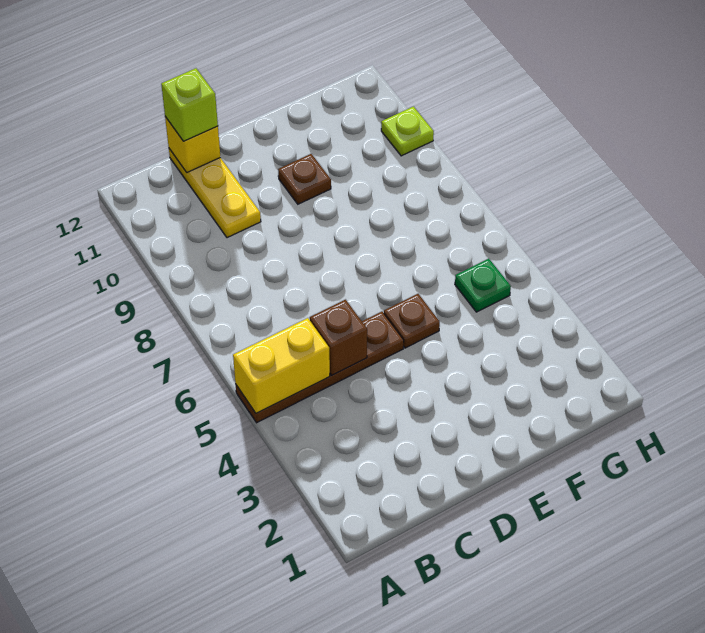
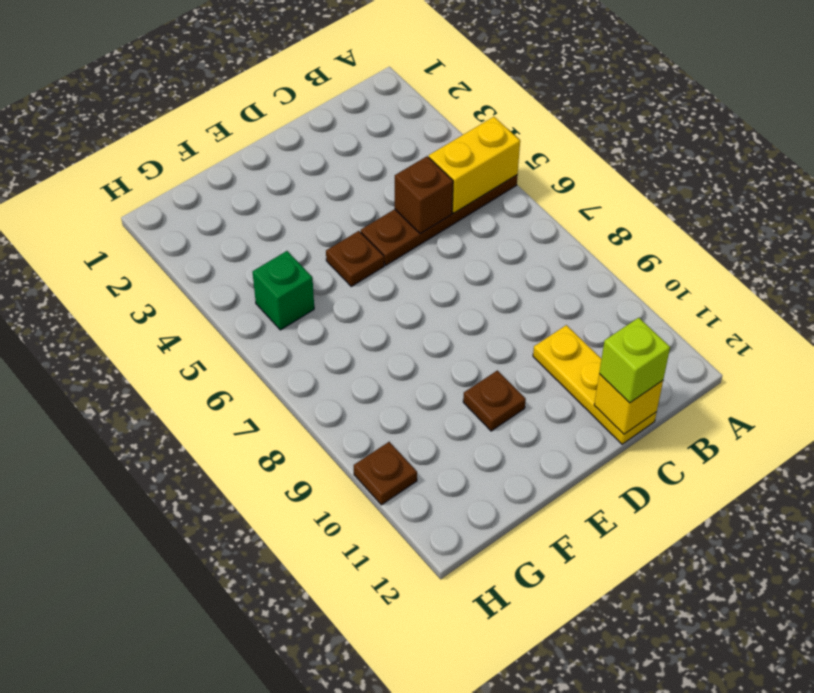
green 1x1 plate [455,259,511,312] -> green 1x1 brick [253,251,314,330]
lime 1x1 plate [381,107,434,156] -> brown 1x1 plate [354,442,417,505]

